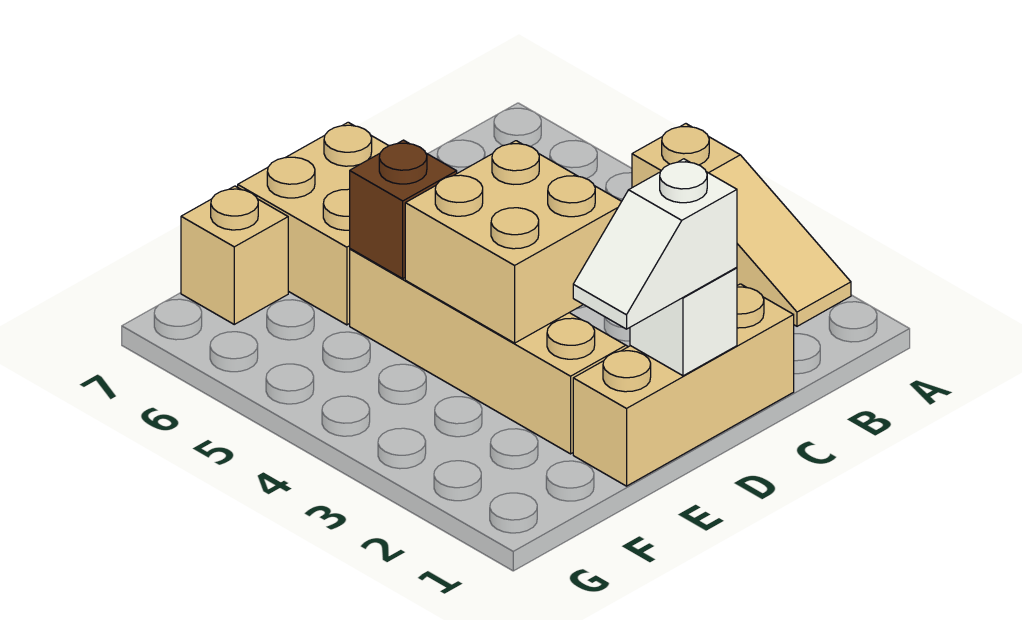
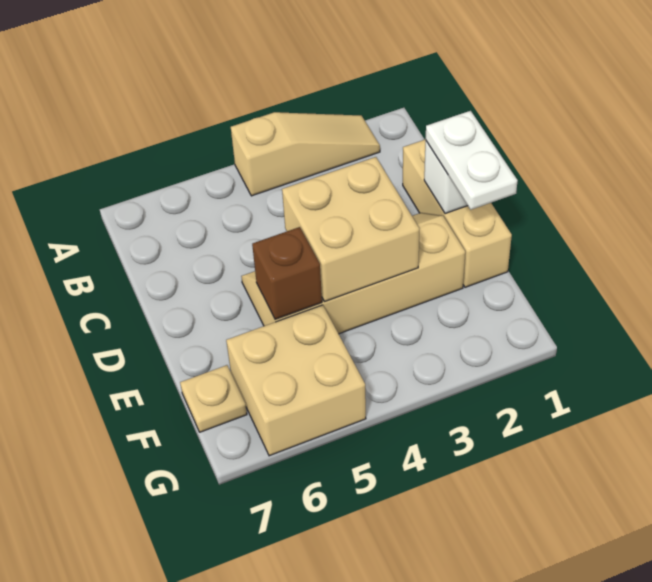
white 1x2 slope [573,159,737,329] -> white 1x2 plate [426,111,518,210]
tan 2x2 brick [238,122,389,325] -> tan 2x2 brick moved to [226,305,366,456]
tan 1x1 brick [181,186,288,324] -> tan 1x1 plate [180,365,247,432]

